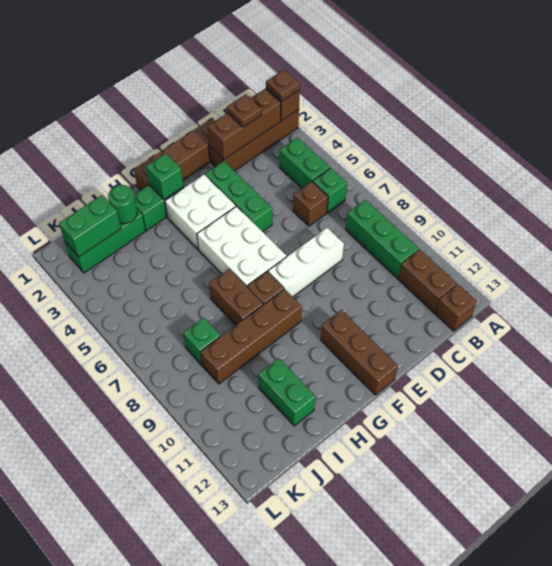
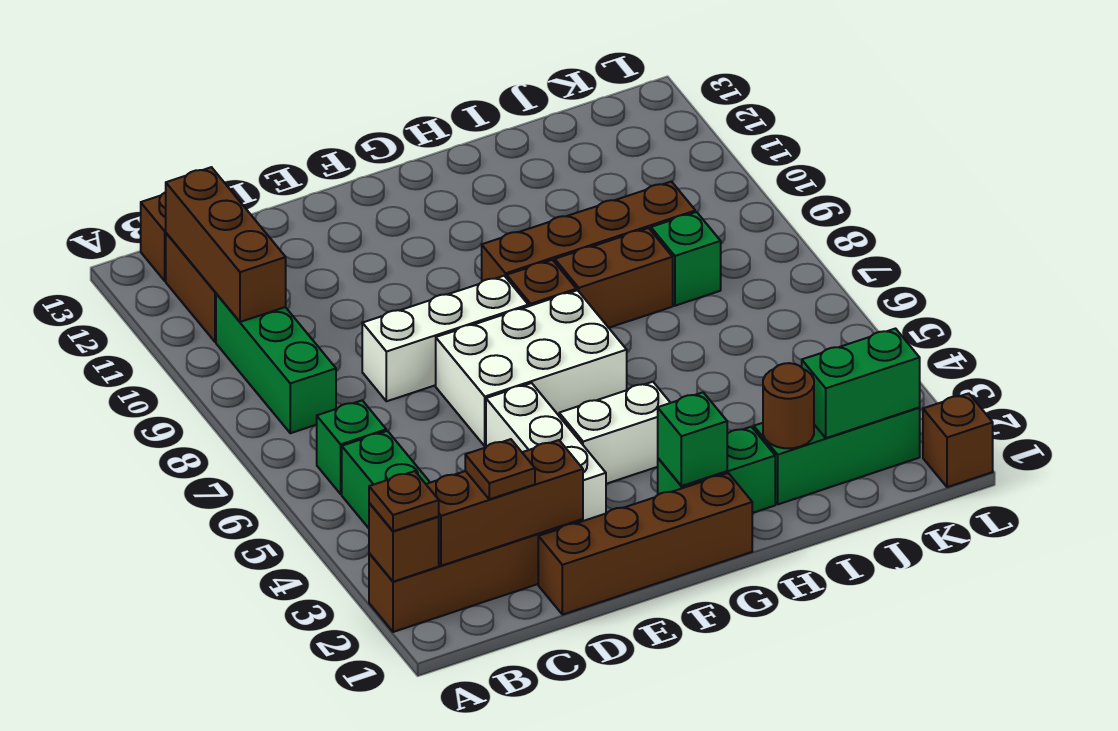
brown 1x1 brick [293,181,328,226] -> brown 1x1 brick moved to [923,393,993,487]
green 1x3 brick [205,161,272,232] -> white 1x3 brick [486,383,606,521]
white 2x2 brick [165,175,236,249] -> white 1x2 brick [559,382,670,484]
white 2x3 brick [197,206,287,286] -> white 2x3 brick turned to [436,290,627,446]
brown 1x3 brick [321,310,398,395] -> brown 1x3 brick moved to [166,167,286,322]
brown 1x2 brick [209,269,263,325] -> brown 1x2 brick turned to [555,228,673,328]
green 1x1 round brick [108,185,137,224] -> brown 1x1 round brick [763,363,814,448]
green 1x2 brick [258,358,315,426] -> none

